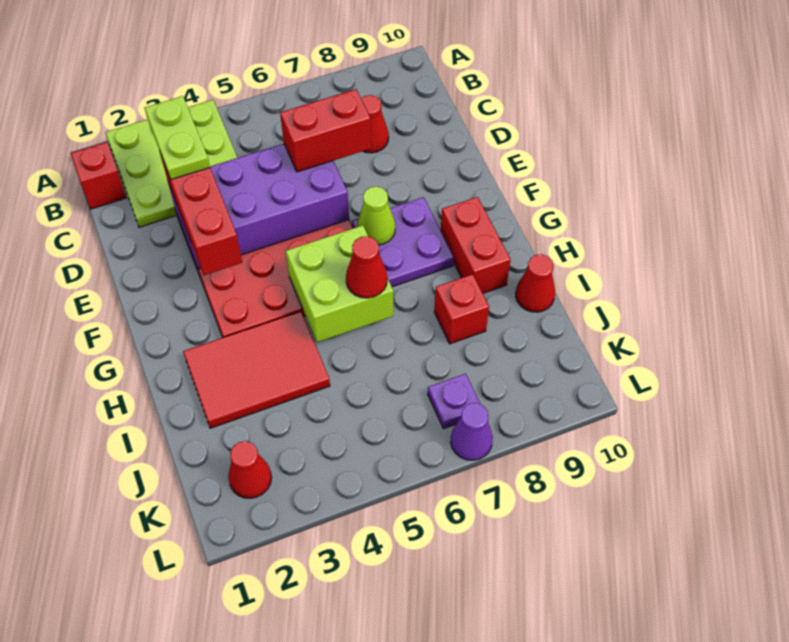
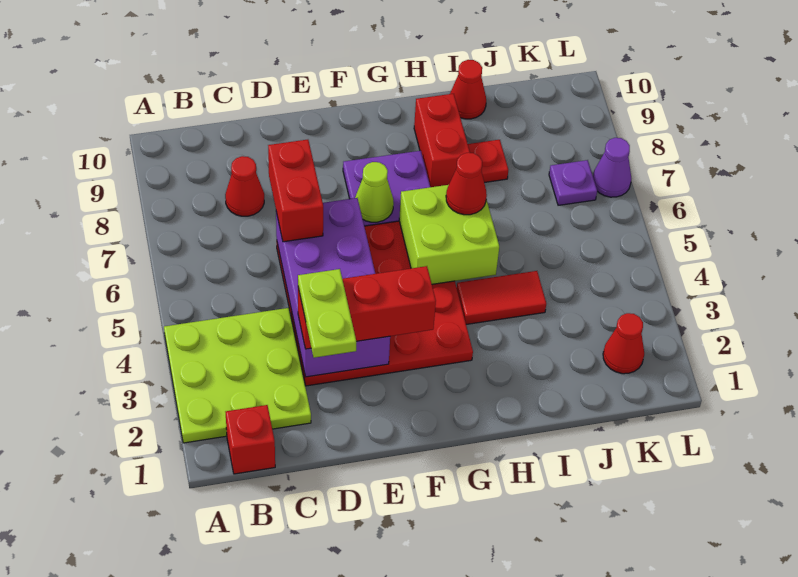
lime 1x2 plate [145,96,210,180] -> lime 1x2 plate turned to [298,269,357,358]
red 1x2 brick [441,197,511,293] -> red 1x2 brick turned to [414,94,470,187]
red 2x3 tile [183,311,330,428] -> red 1x2 tile [457,271,546,324]
red 1x1 brick [434,274,489,344] -> red 1x1 plate [468,140,508,183]

